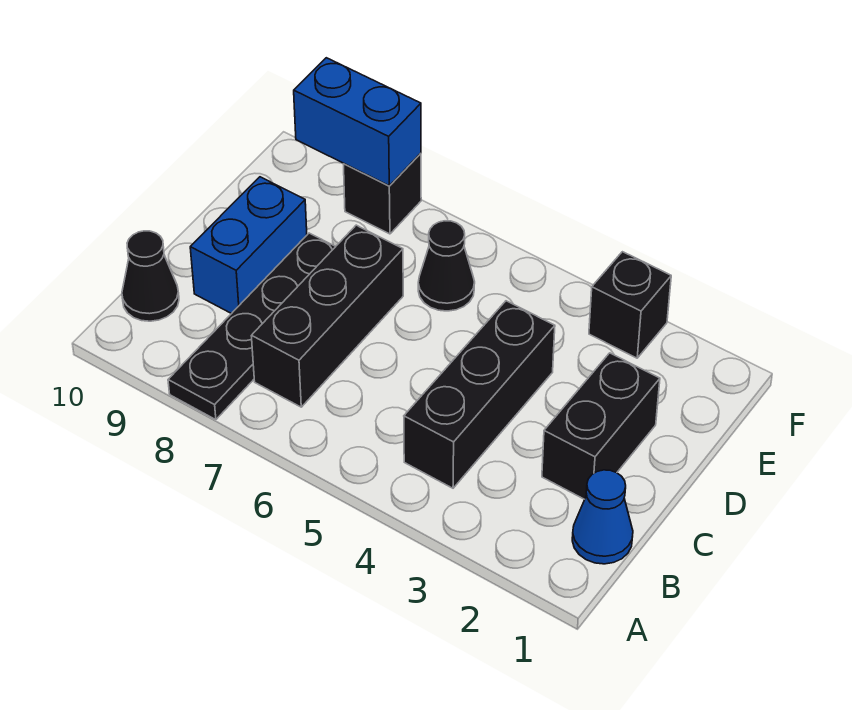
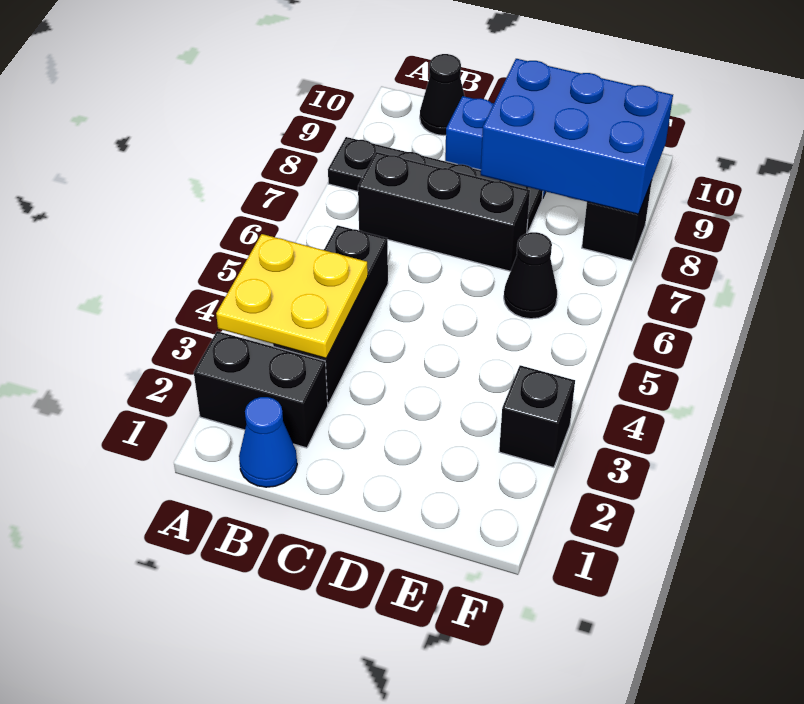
none -> yellow 2x2 plate [216,234,368,358]
black 1x3 brick [404,301,555,488] -> black 1x3 brick turned to [273,225,388,404]
black 1x2 brick [542,353,660,499] -> black 1x2 brick moved to [194,331,328,448]
blue 1x2 brick [294,58,421,186] -> blue 2x3 brick [481,59,673,214]

